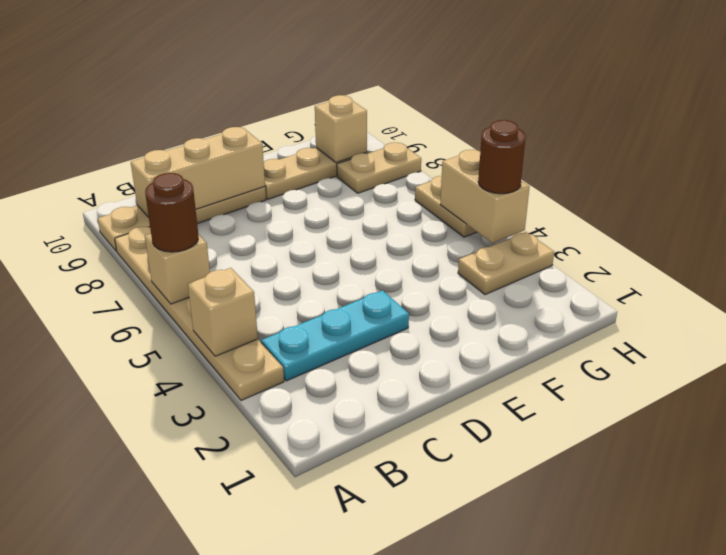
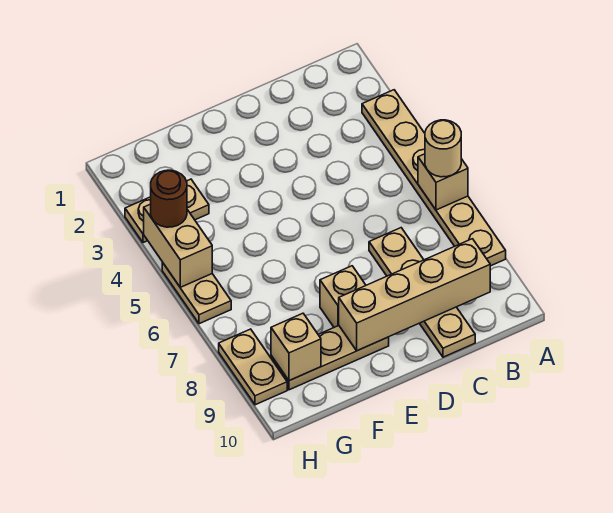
tan 1x1 brick [188,268,258,356] -> tan 1x1 brick moved to [320,266,366,327]
brown 1x1 round brick [145,173,198,252] -> tan 1x1 round brick [425,120,461,177]
tan 1x4 plate [98,187,266,251] -> tan 1x4 plate turned to [369,228,475,357]
cyan 1x3 plate [261,290,409,381] -> none
tan 1x3 brick [131,127,265,217] -> tan 1x4 brick [339,239,490,351]
tan 1x2 plate [337,142,421,193] -> tan 1x2 plate turned to [219,329,287,405]

